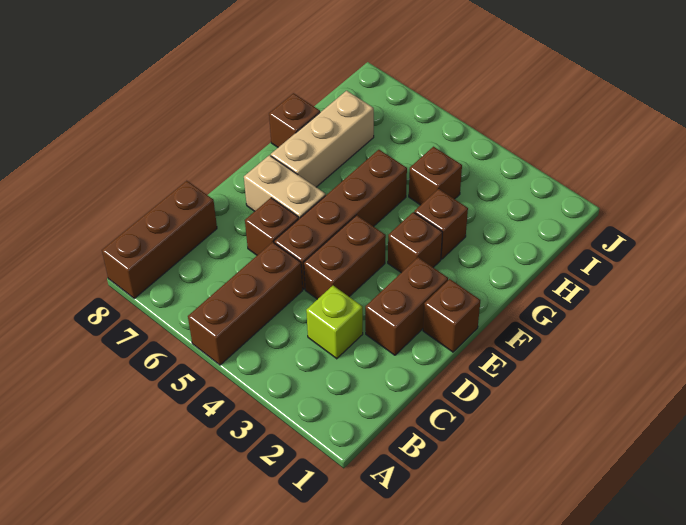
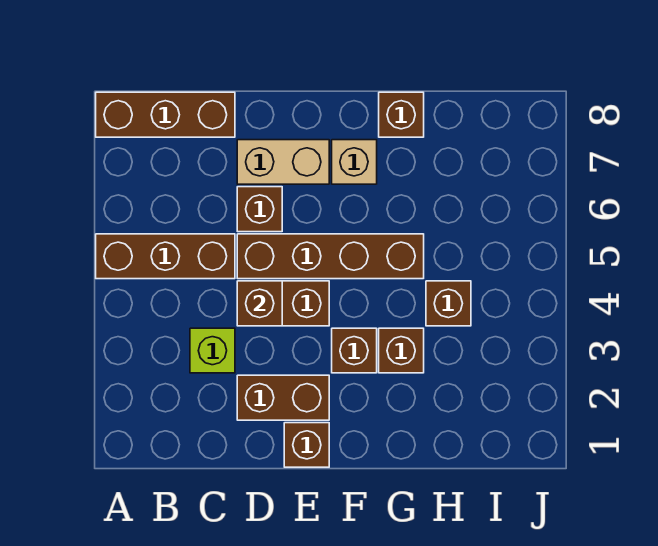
none -> brown 1x1 brick [237,281,282,326]
tan 1x2 brick [244,155,326,219] -> tan 1x2 brick turned to [237,140,329,184]
tan 1x3 brick [271,91,374,187] -> tan 1x1 brick [332,140,377,184]

